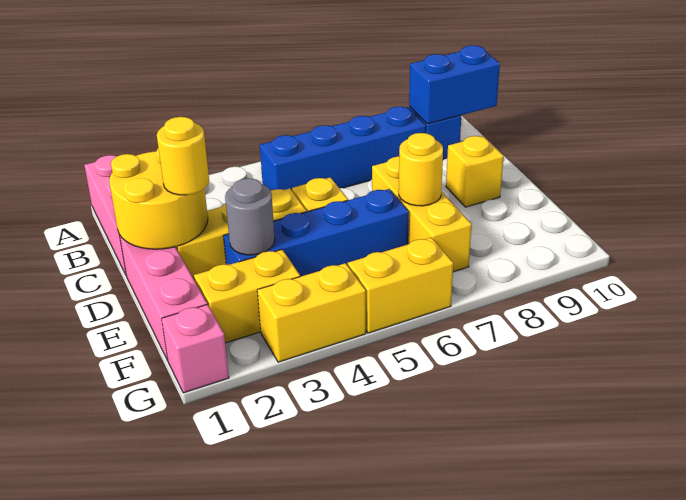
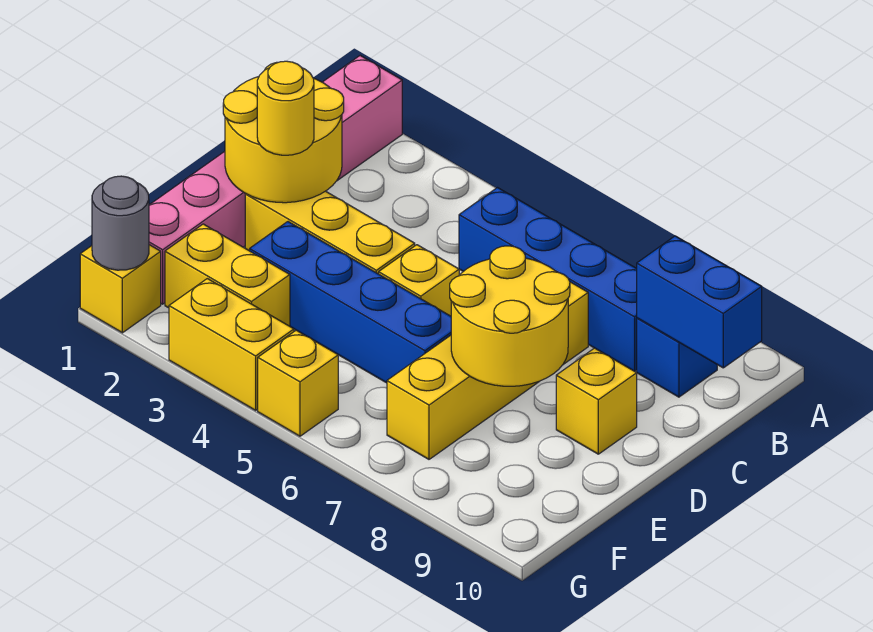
yellow 1x3 brick [372,156,471,272] -> yellow 1x4 brick [387,282,588,459]
grey 1x1 round brick [225,178,275,255] -> grey 1x1 round brick moved to [92,176,149,270]
yellow 1x1 round brick [399,133,443,206] -> yellow 2x2 round brick [450,246,570,386]
pink 1x1 brick [162,304,229,393] -> yellow 1x1 brick [80,245,161,333]
yellow 1x2 brick [348,238,453,333] -> yellow 1x1 brick [258,330,338,436]

